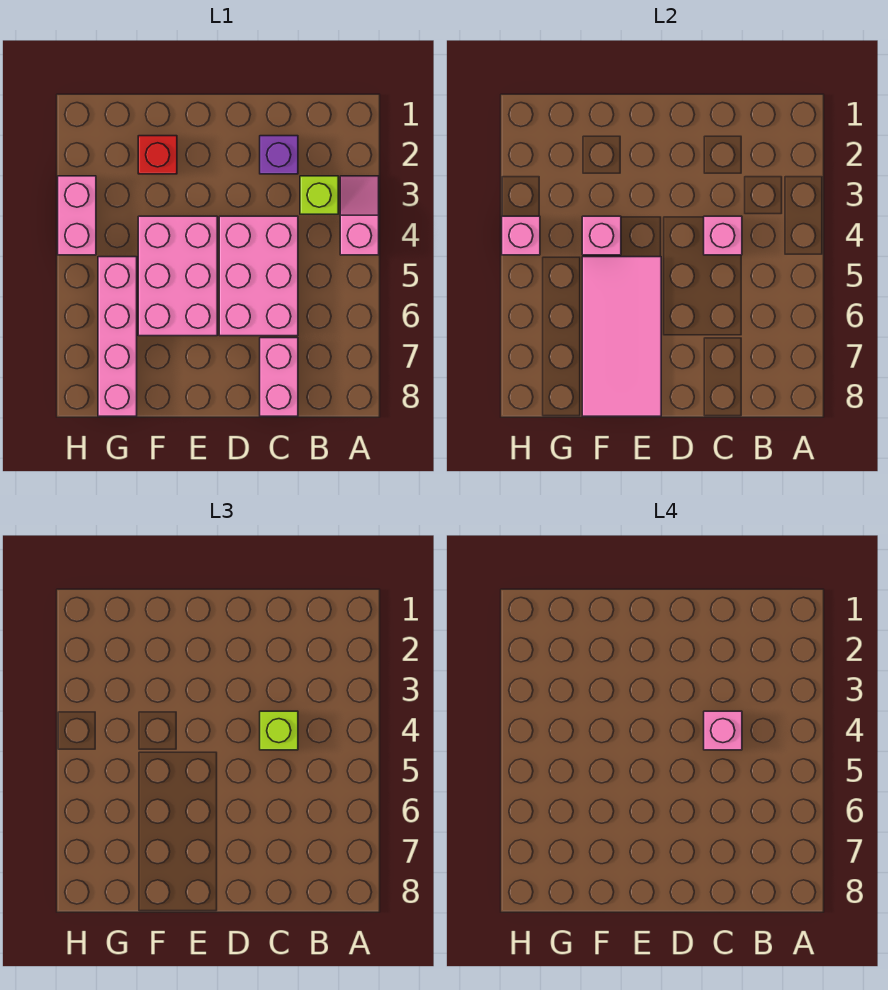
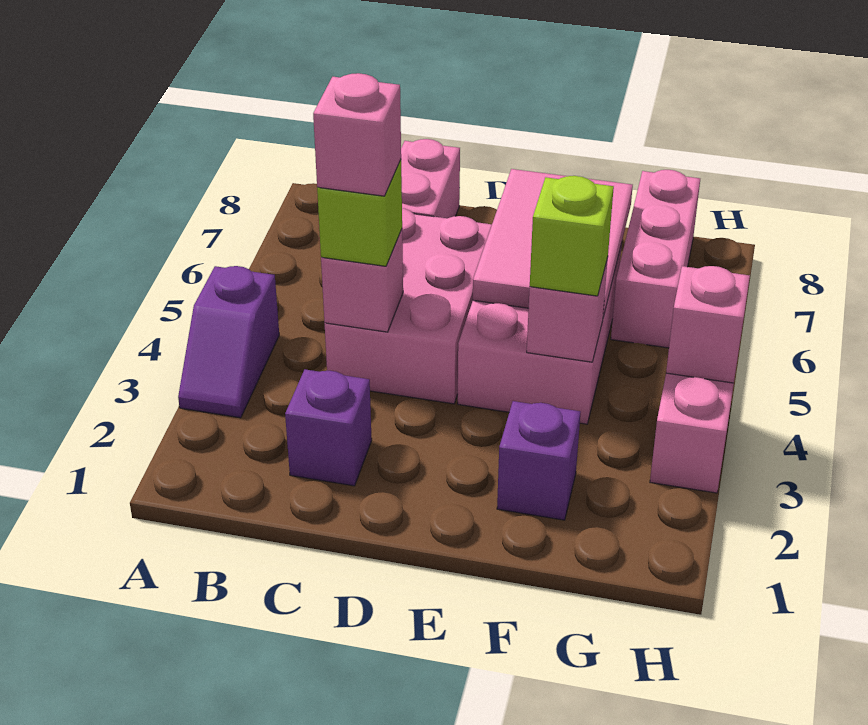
pink 1x2 slope [340,176,379,255] -> purple 1x2 slope [178,266,279,418]
lime 1x1 brick [300,176,338,214] -> lime 1x1 brick moved to [530,176,614,296]
pink 2x4 tile [582,257,661,416] -> pink 2x3 tile [473,169,633,317]
red 1x1 brick [138,136,177,174] -> purple 1x1 brick [497,401,580,520]
pink 1x4 brick [98,257,137,416] -> pink 1x3 brick [611,170,700,348]

